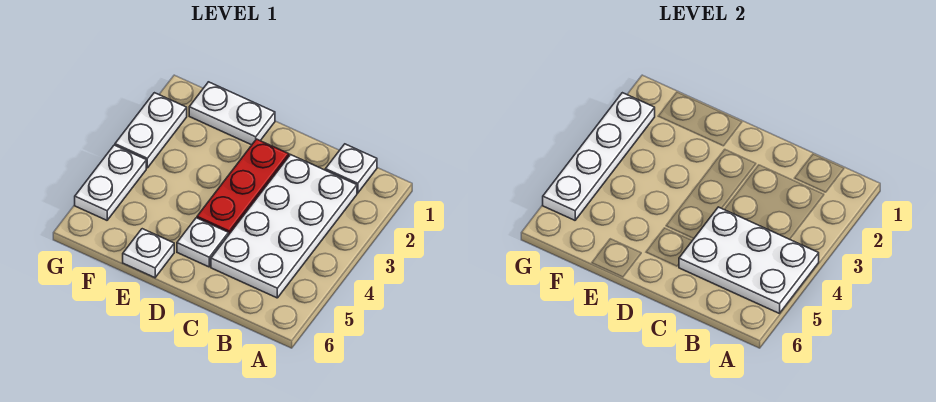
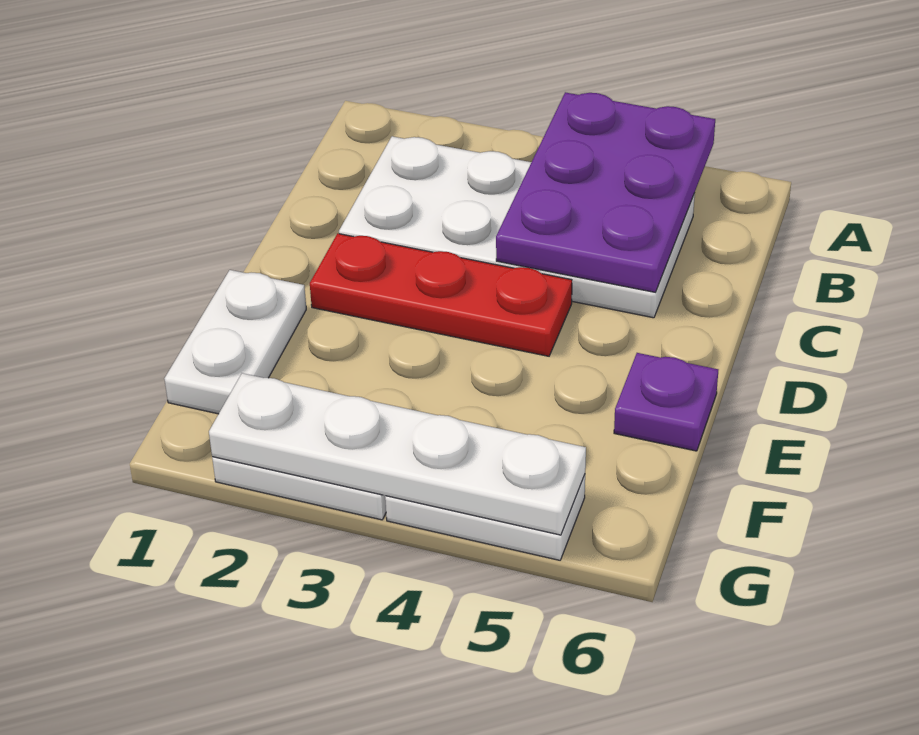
white 2x3 plate [679,207,819,313] -> purple 2x3 plate [496,92,715,292]
white 1x1 plate [325,144,377,193] -> none
white 1x1 plate [177,218,229,267] -> none
white 1x1 plate [123,229,174,278] -> purple 1x1 plate [614,353,718,451]

